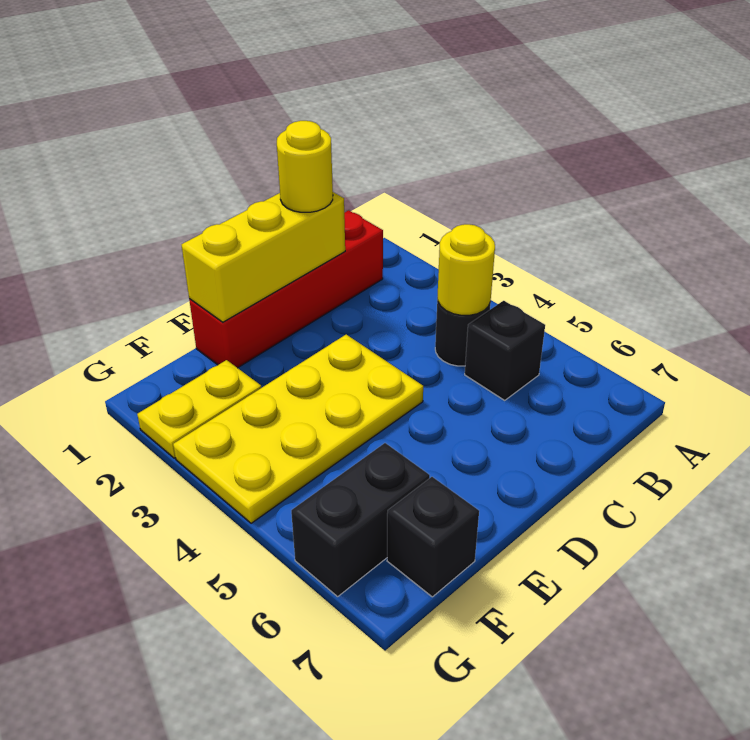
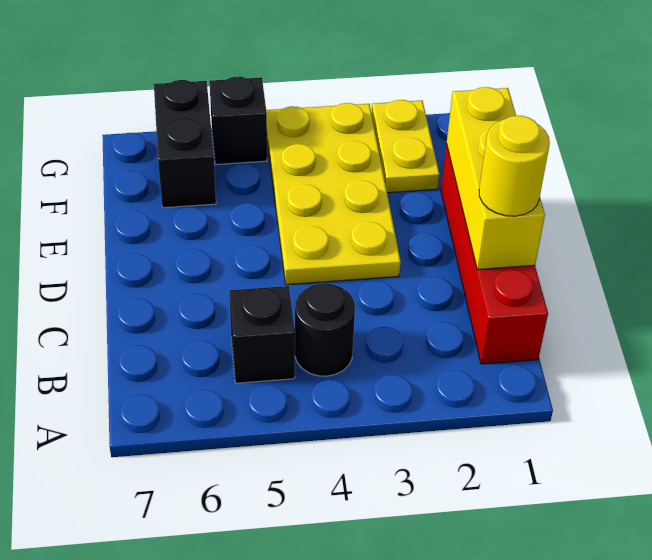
yellow 1x1 round brick [438,224,495,315] -> none
black 1x1 brick [387,477,479,597] -> black 1x1 brick moved to [209,77,267,165]

